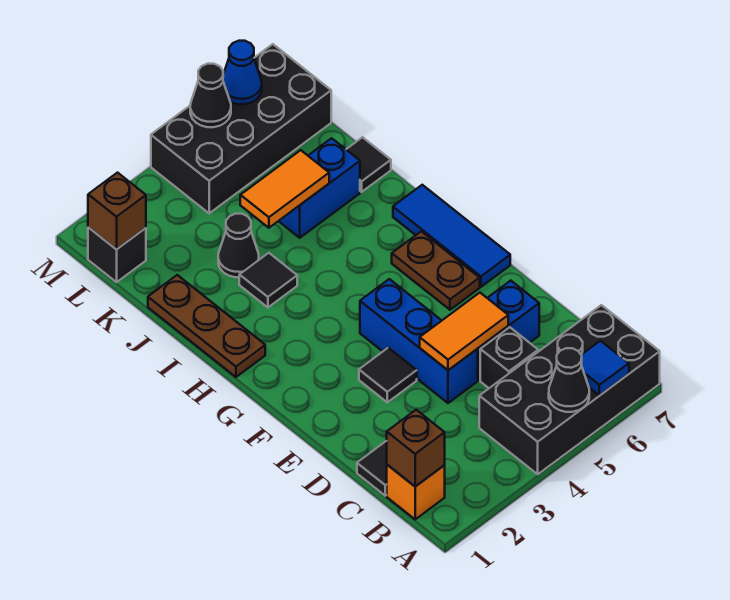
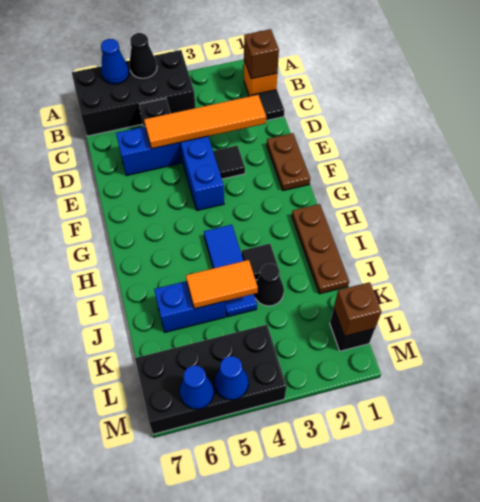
blue 1x1 tile [581,341,629,395] -> blue 1x1 cone [101,39,129,84]
orange 1x2 tile [420,293,508,370] -> orange 1x4 tile [144,95,266,149]
brown 1x2 plate [392,231,480,310] -> brown 1x2 plate moved to [267,133,310,191]
blue 1x3 tile [393,185,510,287] -> blue 1x3 tile moved to [204,225,257,317]
black 1x1 tile [346,137,391,192] -> none
black 1x1 cone [190,64,231,127] -> blue 1x1 cone [215,356,249,400]

